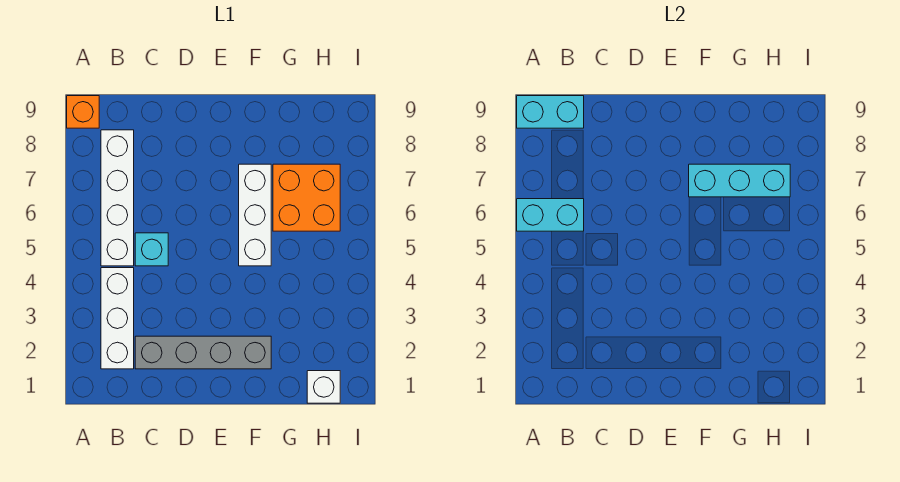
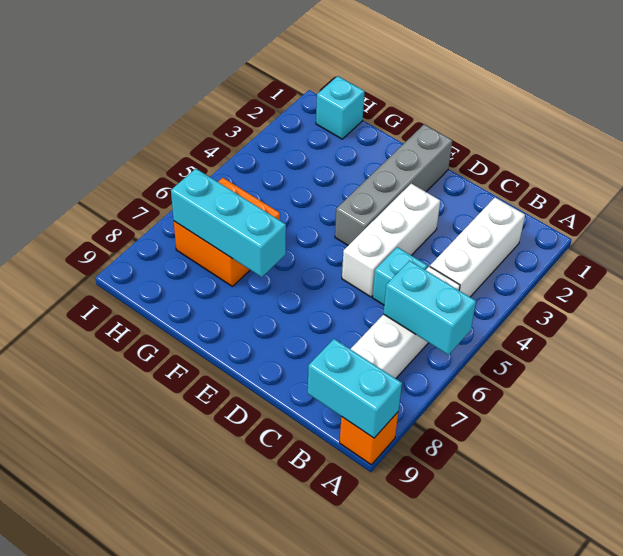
grey 1x4 brick [135,336,271,369] -> grey 1x4 brick turned to [335,124,452,245]
white 1x3 brick [239,164,271,266] -> white 1x3 brick moved to [342,184,440,297]
white 1x1 brick [307,371,340,403] -> cyan 1x1 brick [316,76,365,139]

